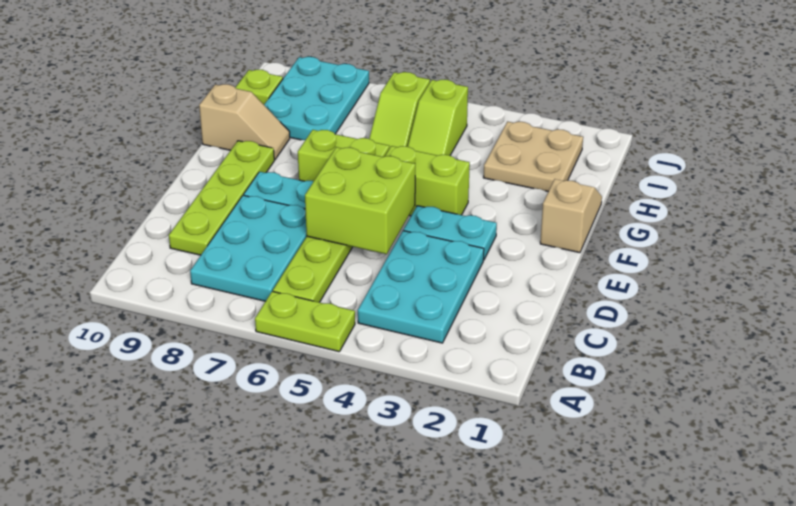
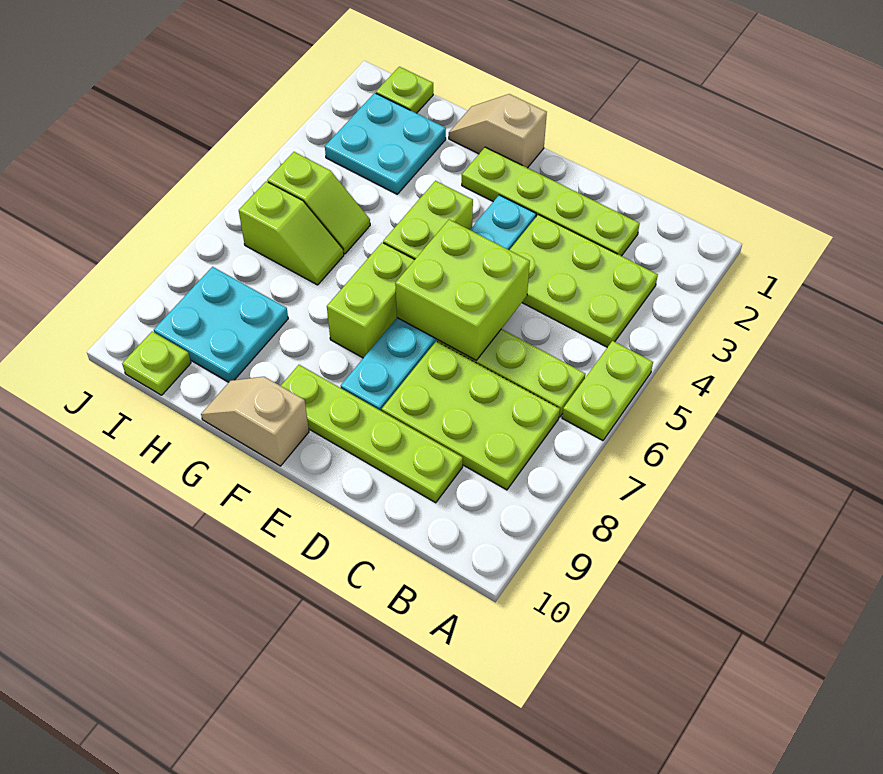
cyan 2x3 plate [358,231,484,343] -> lime 2x3 plate [510,215,658,347]
cyan 2x3 plate [190,195,307,301] -> lime 2x3 plate [382,342,560,490]
none -> lime 1x4 plate [462,147,640,256]
tan 1x2 slope [199,84,290,160] -> tan 1x2 slope turned to [201,377,309,466]
tan 2x2 plate [483,122,583,192] -> cyan 2x2 plate [325,93,446,194]
cyan 2x3 plate [264,57,369,140] -> cyan 2x2 plate [154,267,288,382]
none -> lime 1x1 plate [376,67,433,113]

